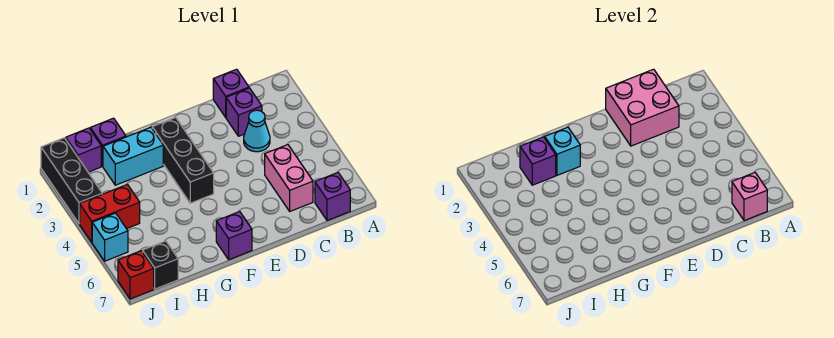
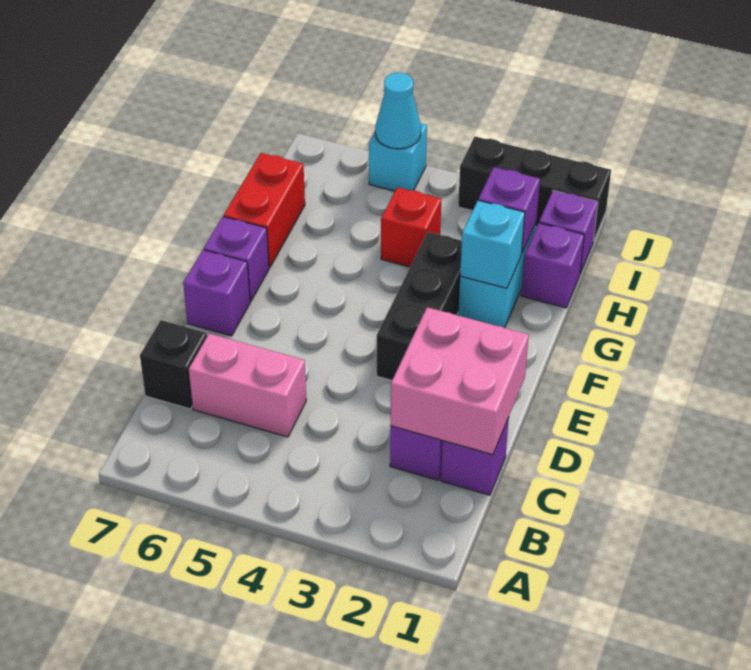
purple 1x1 brick [315,173,350,221] -> purple 1x1 brick moved to [183,250,250,336]
pink 1x1 brick [732,173,767,221] -> none
cyan 1x1 cone [244,110,270,152] -> cyan 1x1 cone moved to [375,72,421,149]
black 1x3 brick [152,117,214,203] -> black 1x3 brick turned to [377,232,462,380]
red 1x2 brick [80,185,140,242] -> red 1x2 brick moved to [224,153,305,268]
black 1x1 brick [143,241,178,289] -> black 1x1 brick moved to [140,320,207,409]
red 1x1 brick [118,251,154,299] -> red 1x1 brick moved to [381,187,441,267]

